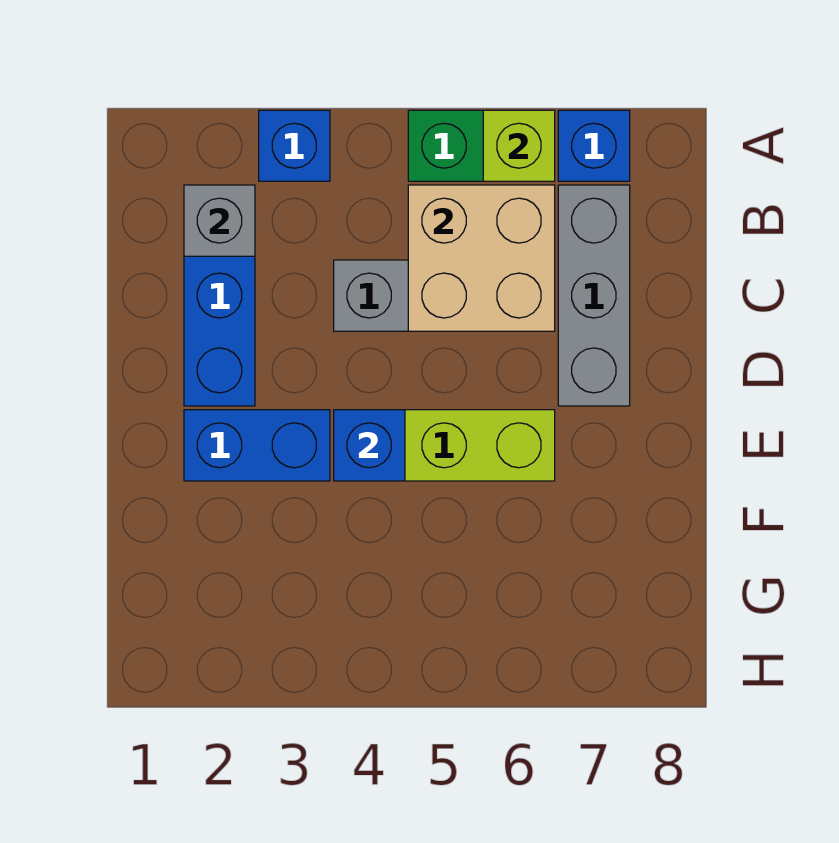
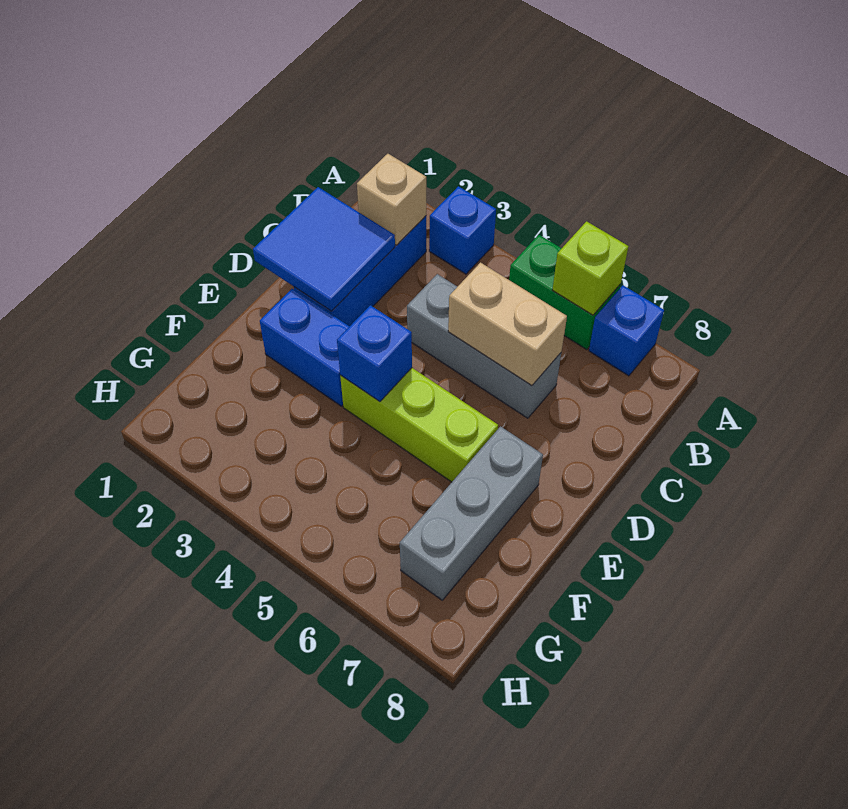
grey 1x1 brick [184,185,255,256] -> tan 1x1 brick [357,154,426,245]
tan 2x2 brick [408,185,555,331] -> tan 1x2 brick [448,263,567,386]
grey 1x3 brick [558,185,630,406] -> grey 1x3 brick moved to [400,426,543,600]
none -> blue 2x2 tile [253,187,395,311]

